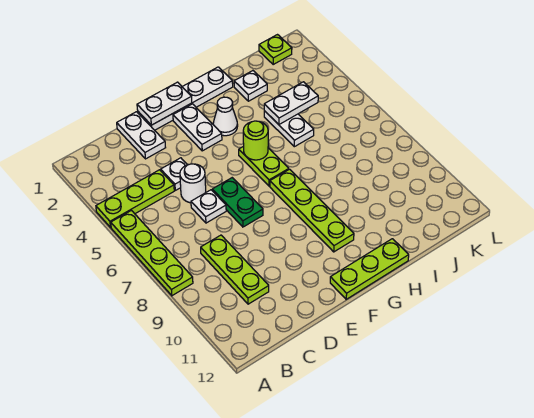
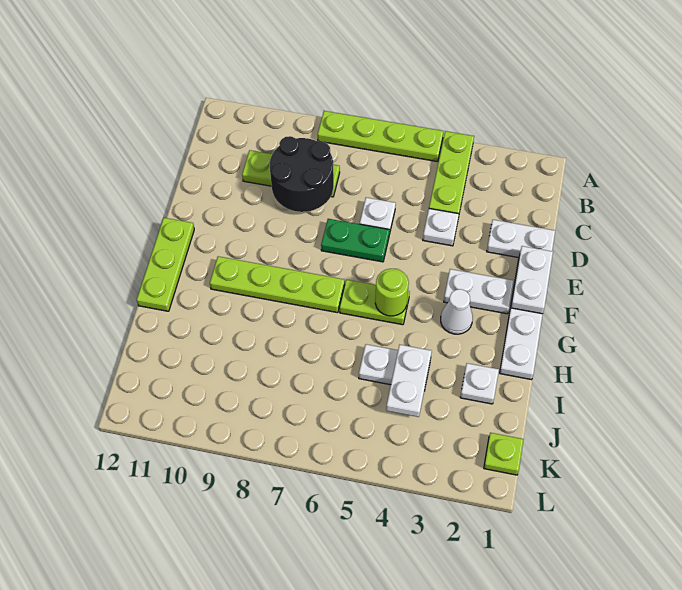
none -> black 2x2 round brick [270,136,334,212]
white 1x1 round brick [180,164,206,203] -> none

